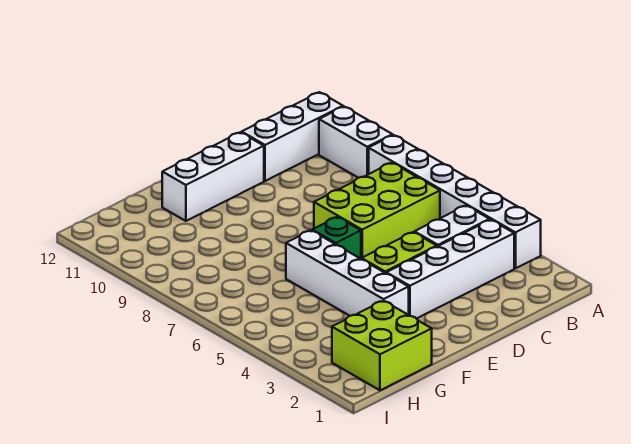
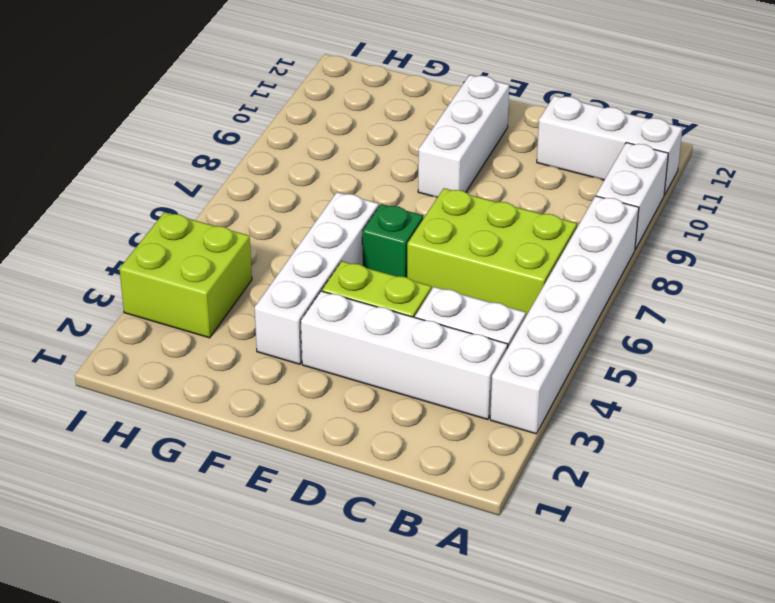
white 1x3 brick [162,132,264,221] -> white 1x3 brick turned to [418,75,509,197]
lime 2x2 brick [332,301,432,390] -> lime 2x2 brick moved to [119,212,252,338]

